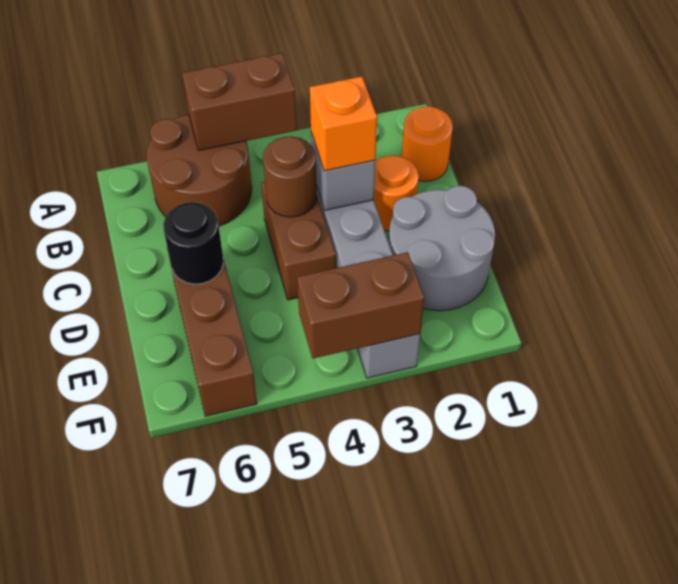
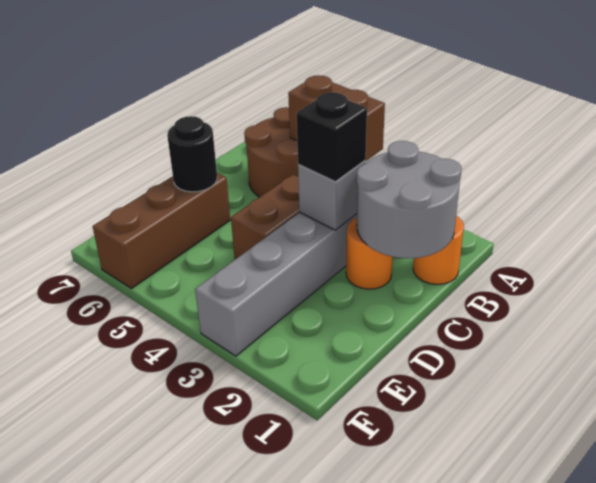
orange 1x1 brick [310,77,377,171] -> black 1x1 brick [297,92,367,182]
brown 1x1 round brick [263,136,317,217] -> none
grey 2x2 round brick [389,186,495,311] -> grey 2x2 round brick moved to [357,141,462,258]
brown 1x2 brick [297,252,424,359] -> none

